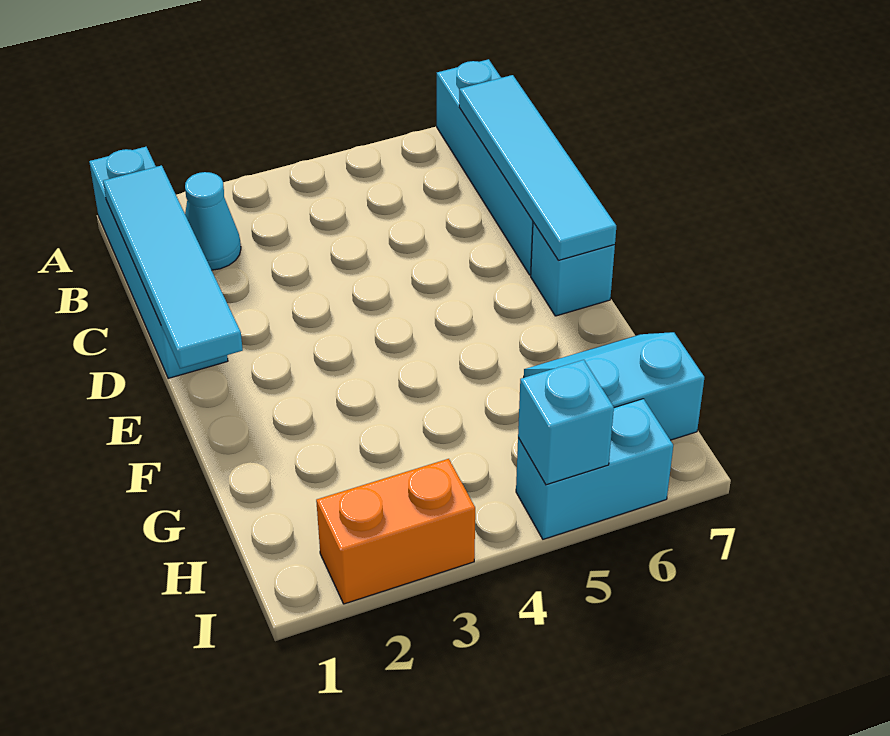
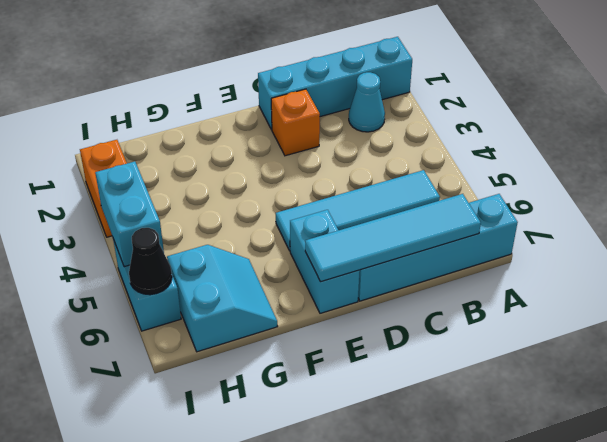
cyan 1x4 tile [103,165,243,368] -> cyan 1x4 tile moved to [276,170,440,251]
none -> orange 1x1 brick [271,89,320,156]
cyan 1x1 brick [531,222,615,316] -> cyan 1x2 brick [290,210,360,313]
cyan 1x1 brick [518,360,614,485] -> cyan 1x2 brick [95,161,164,267]
none -> black 1x1 cone [129,228,172,295]

